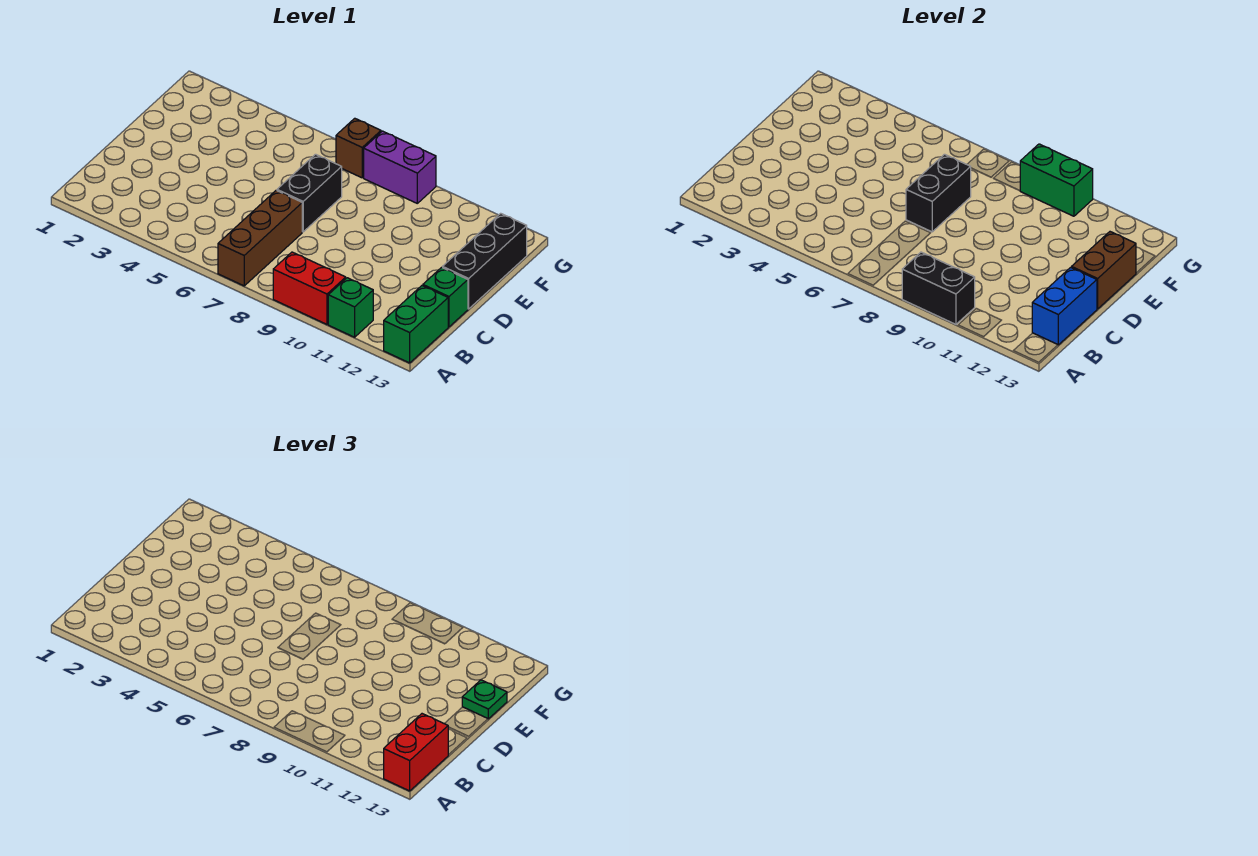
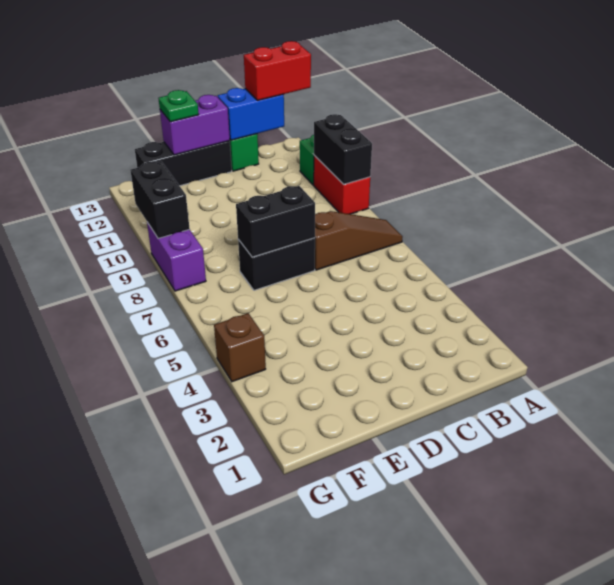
brown 1x3 brick [218,190,302,286] -> brown 1x3 slope [315,211,403,270]
green 1x2 brick [384,286,448,363] -> none
brown 1x2 brick [1072,232,1136,309] -> purple 1x2 brick [160,95,230,155]
brown 1x1 brick [336,118,381,178] -> brown 1x1 brick moved to [214,313,266,382]
green 1x2 brick [1020,144,1093,216] -> black 1x2 brick [130,162,190,238]

